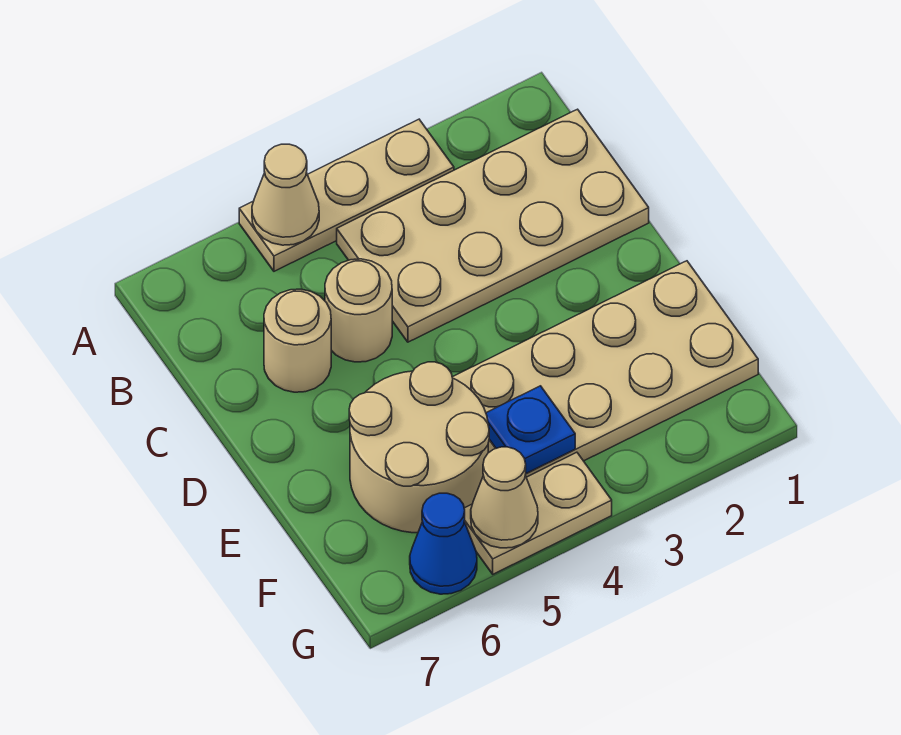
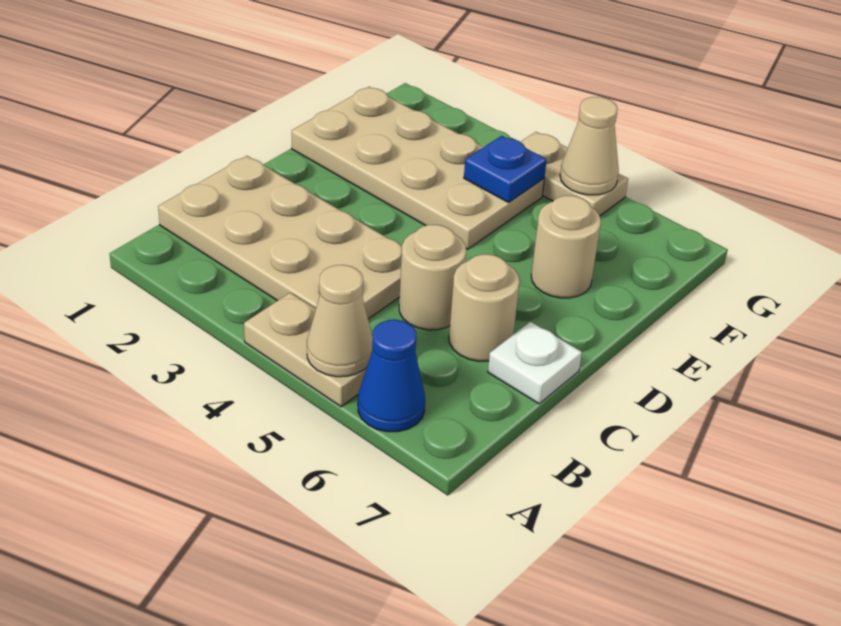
tan 1x3 plate [239,119,454,271] -> tan 1x2 plate [244,293,366,407]
none -> white 1x1 plate [488,322,582,404]
tan 2x2 round brick [349,362,489,533] -> tan 1x1 round brick [531,195,601,298]
blue 1x1 cone [410,493,477,594] -> blue 1x1 cone moved to [358,320,425,432]

